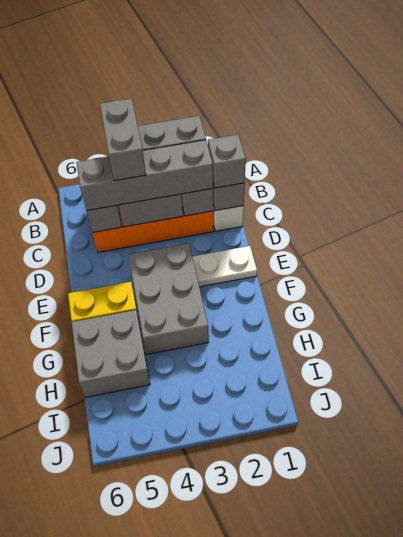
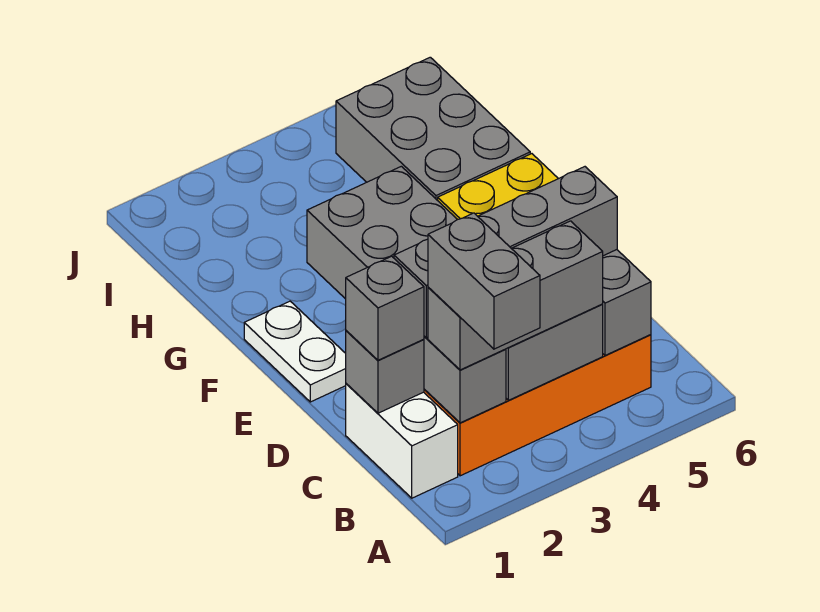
grey 1x2 brick [100,99,146,181] -> grey 1x2 brick moved to [428,213,540,349]
white 1x2 plate [192,246,257,287] -> white 1x2 plate turned to [244,301,346,402]
grey 2x2 brick [72,310,150,397] -> grey 2x3 brick [336,57,530,200]

